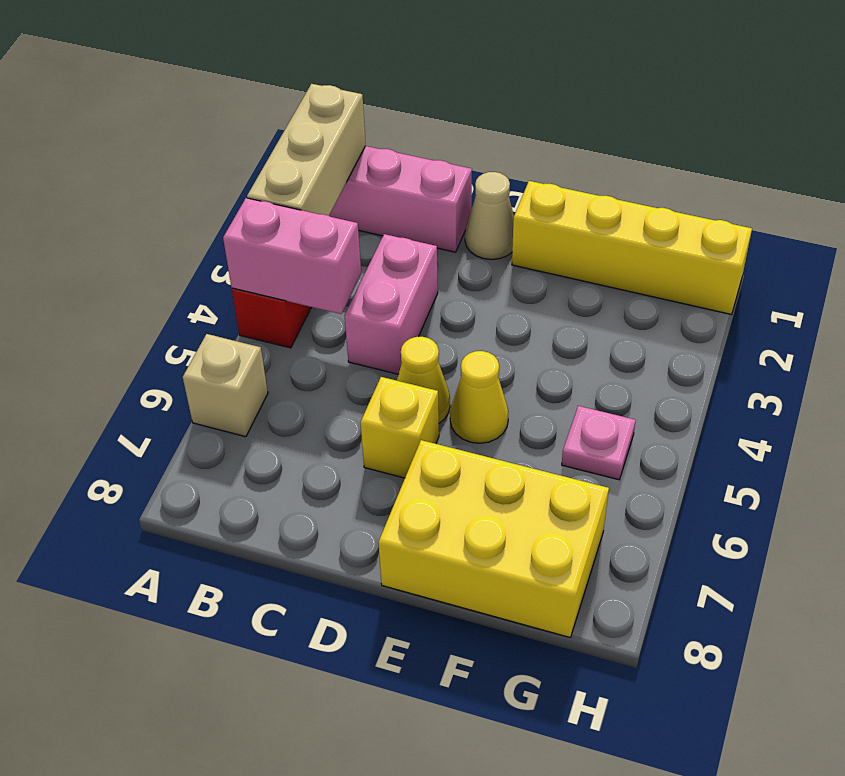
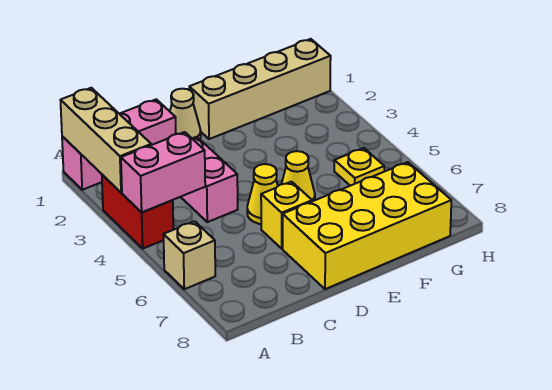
yellow 1x4 brick [512,181,752,314] -> tan 1x4 brick [189,39,331,139]
yellow 2x3 brick [378,440,609,637] -> yellow 2x4 brick [283,162,451,289]
pink 1x1 plate [562,406,636,480] -> yellow 1x1 plate [334,148,384,186]

